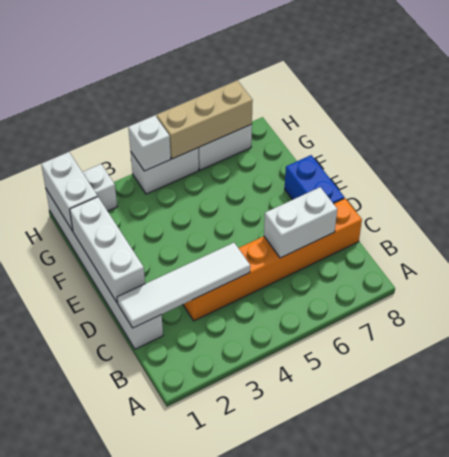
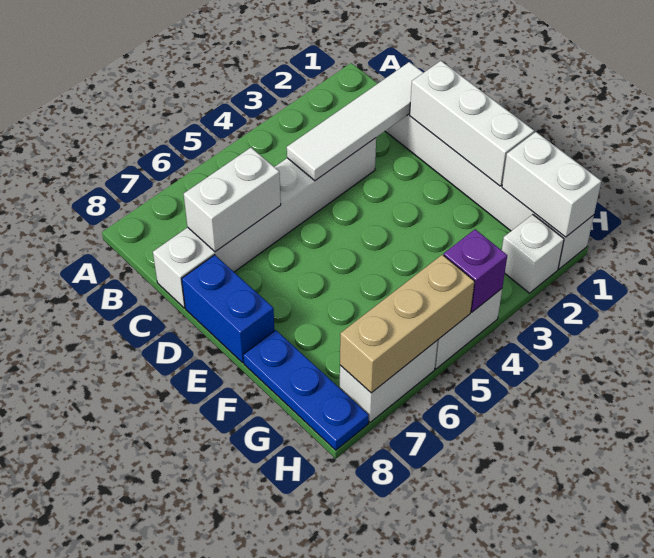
orange 1x6 brick [183,198,362,321] -> white 1x6 brick [153,138,376,308]
none -> blue 1x3 plate [243,330,369,450]
white 1x1 brick [128,116,171,171] -> purple 1x1 brick [444,229,507,312]

